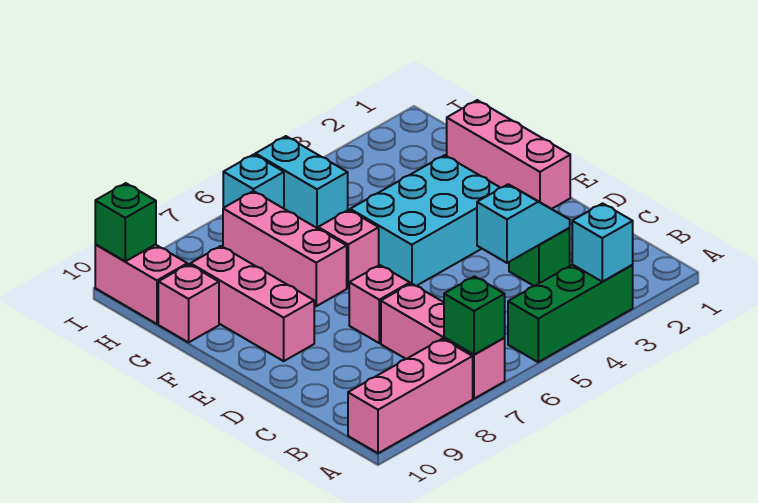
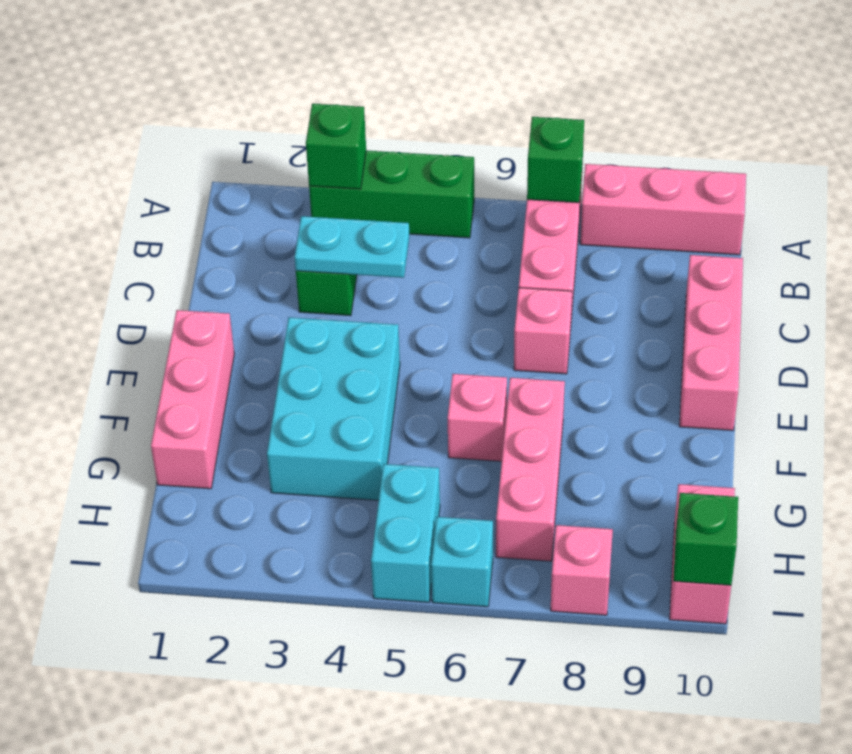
cyan 1x1 brick [572,203,633,282] -> green 1x1 brick [306,104,366,189]
cyan 1x2 slope [477,184,570,263] -> cyan 1x2 plate [294,216,409,278]
cyan 2x3 brick [350,155,500,286] -> cyan 2x3 brick turned to [267,317,400,500]
pink 1x3 brick [190,246,314,361] -> pink 1x3 brick moved to [679,255,743,430]
pink 1x1 brick [158,264,219,342] -> pink 1x1 brick moved to [551,525,613,615]

